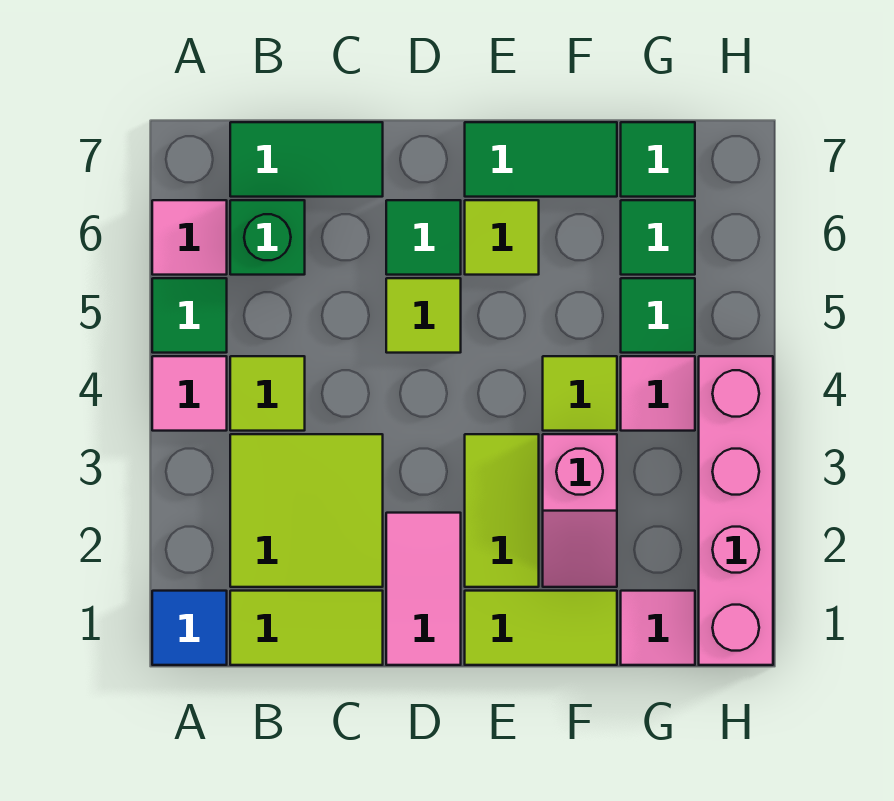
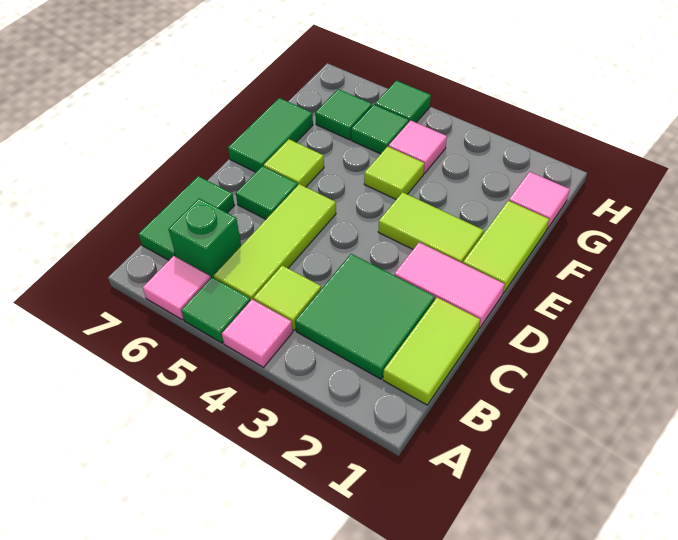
blue 1x1 tile [152,591,227,665] -> none
lime 2x2 tile [230,434,383,587] -> green 2x2 tile [295,254,435,379]
lime 1x1 tile [386,278,461,353] -> lime 1x3 tile [214,184,336,301]
pink 1x2 slope [543,434,617,587] -> none
green 1x1 tile [621,122,695,197] -> green 1x1 tile moved to [375,81,431,122]
pink 1x4 brick [699,356,773,665] -> none

